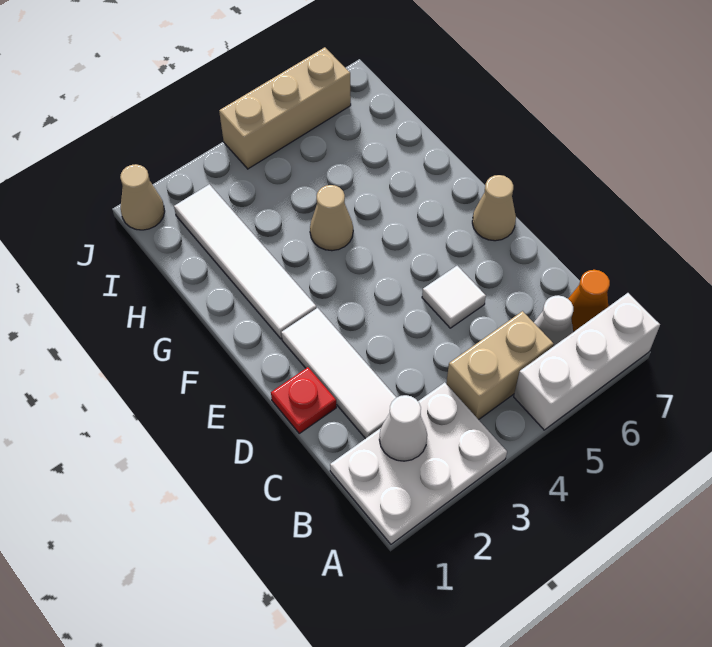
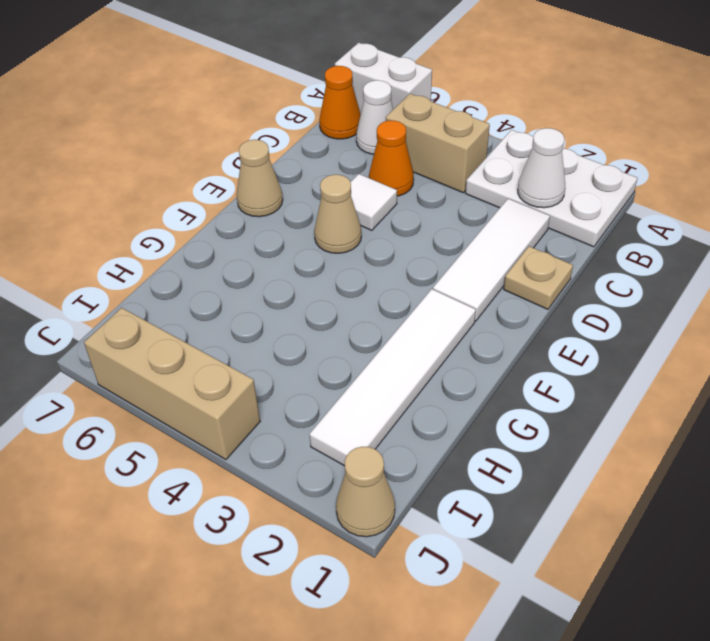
white 1x3 brick [514,293,660,430] -> white 1x2 brick [335,43,432,114]
none -> orange 1x1 cone [369,121,414,196]
red 1x1 plate [271,367,336,433] -> tan 1x1 plate [504,246,573,309]
tan 1x1 cone [310,185,353,251] -> tan 1x1 cone moved to [314,175,361,253]

